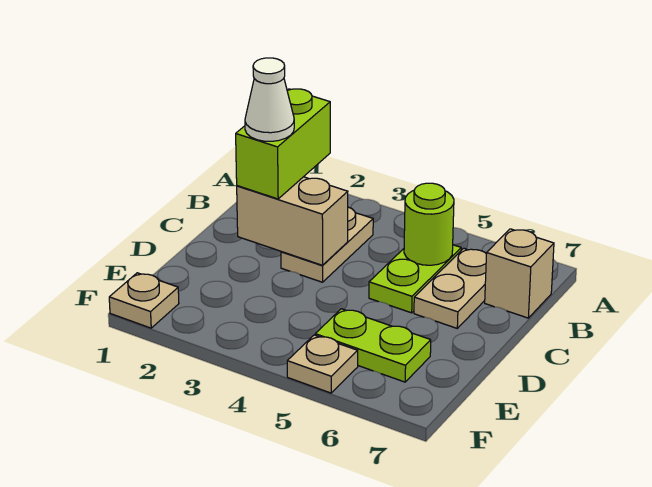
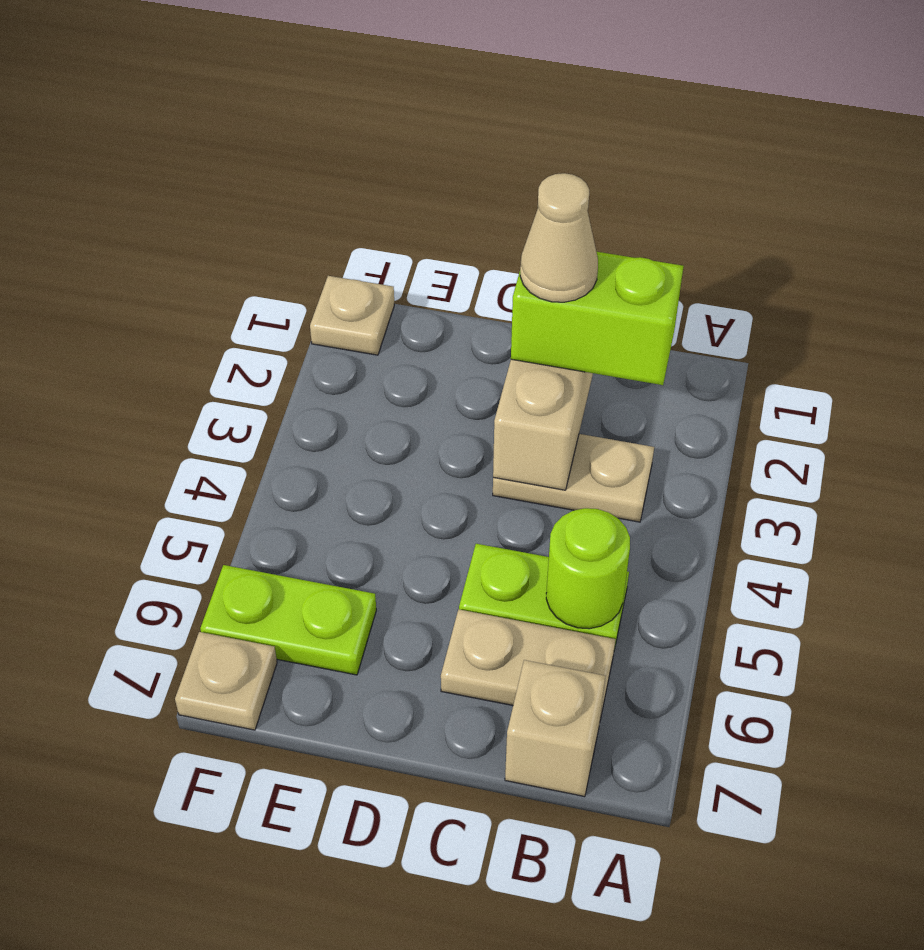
white 1x1 cone [245,58,294,141] -> tan 1x1 cone [520,173,598,302]
lime 1x2 plate [315,309,431,382] -> lime 1x2 plate turned to [200,565,376,675]
tan 1x1 plate [287,335,358,393] -> tan 1x1 plate moved to [175,632,277,730]

